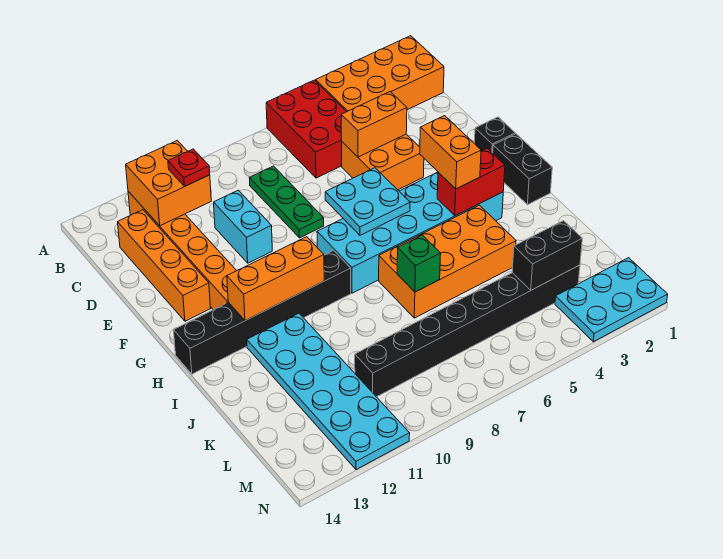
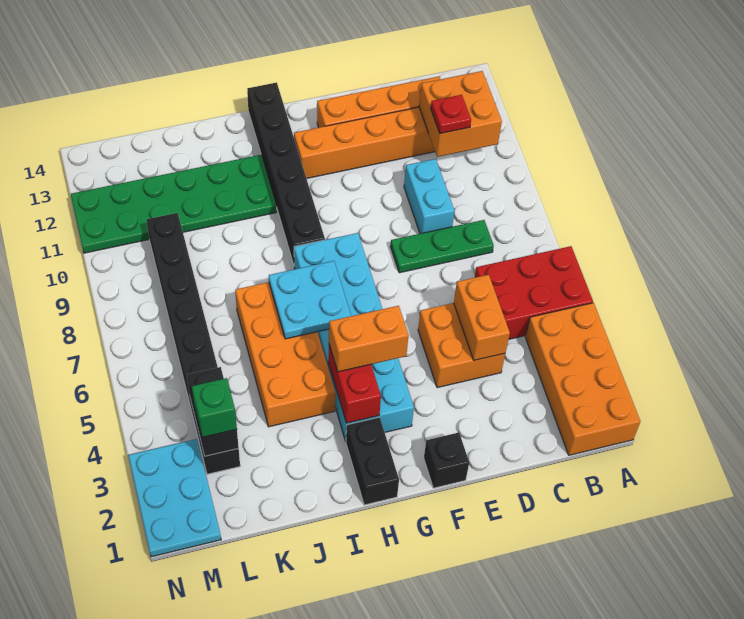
cyan 1x2 brick [214,190,272,263] -> cyan 1x2 brick turned to [404,159,454,234]
cyan 2x2 plate [325,168,410,235] -> cyan 2x2 plate moved to [269,261,351,339]
black 1x2 brick [493,134,552,205] -> black 1x2 brick turned to [346,417,399,505]
orange 1x3 brick [227,237,324,321] -> none
cyan 2x6 plate [247,313,410,470] -> green 2x6 plate [71,155,277,253]
green 1x1 brick [397,235,441,292] -> green 1x1 brick moved to [192,378,237,437]

